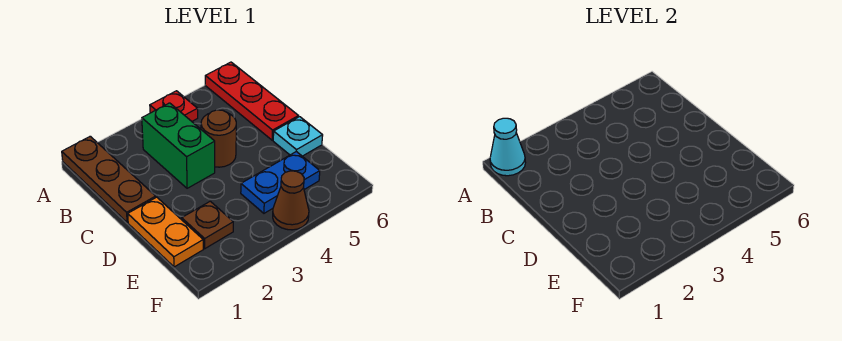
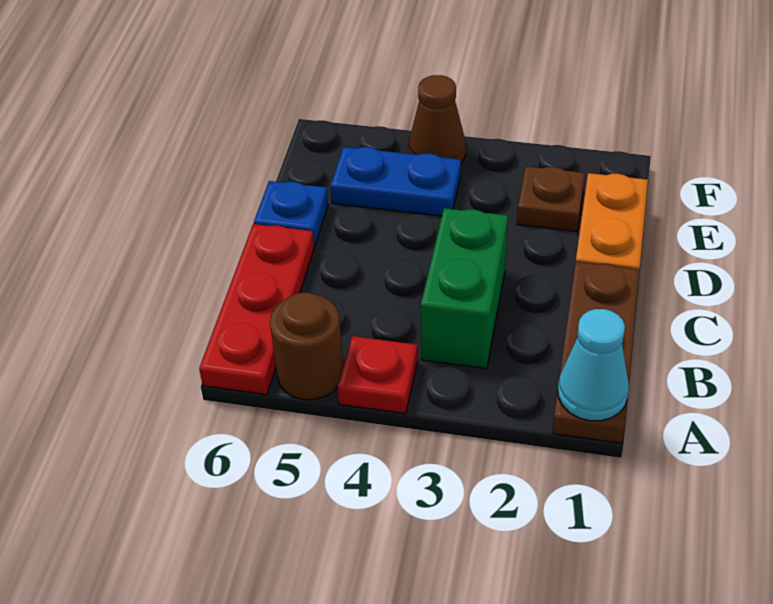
brown 1x1 round brick [201,110,236,167] -> brown 1x1 round brick moved to [270,293,343,400]
cyan 1x1 plate [273,117,323,156] -> blue 1x1 plate [254,181,328,246]

